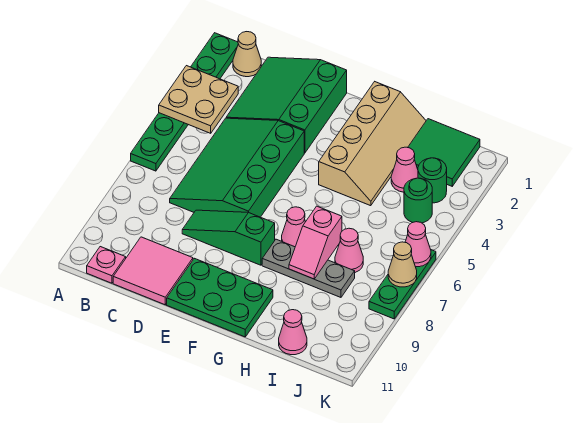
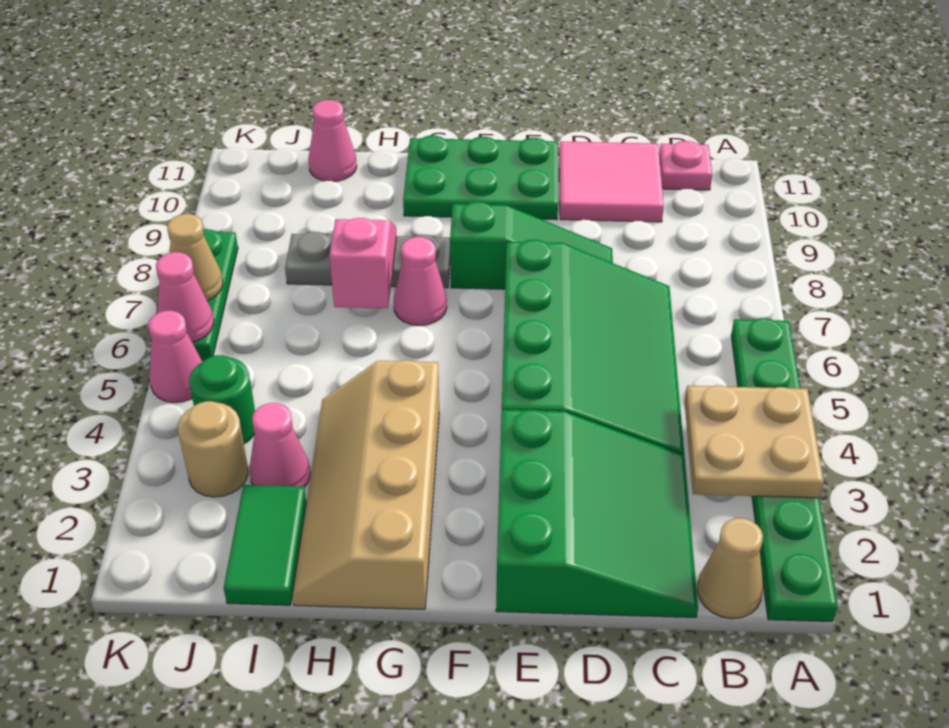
green 2x2 tile [408,119,480,186] -> green 1x2 tile [224,485,306,605]
pink 1x1 cone [335,228,363,272] -> pink 1x1 cone moved to [148,311,202,402]
green 1x1 round brick [418,158,447,203] -> tan 1x1 round brick [178,401,248,497]

